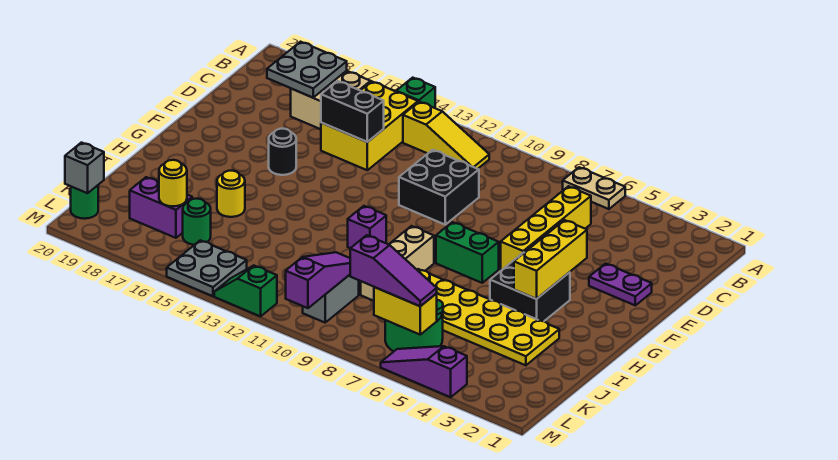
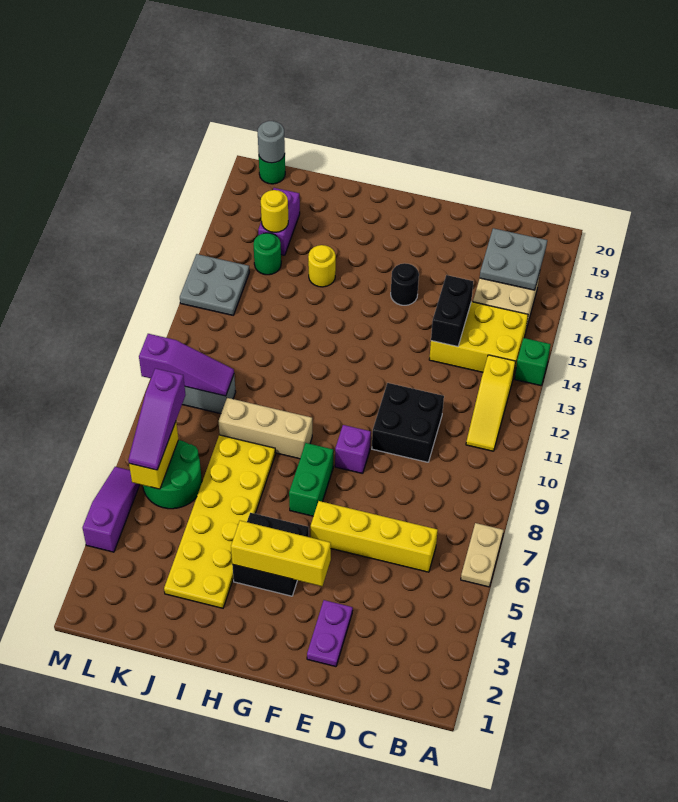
purple 1x1 brick [348,206,386,248] -> purple 1x1 brick moved to [335,425,371,474]
grey 1x1 brick [65,143,104,193] -> grey 1x1 round brick [258,121,285,163]
green 1x2 slope [214,265,277,316] -> none

